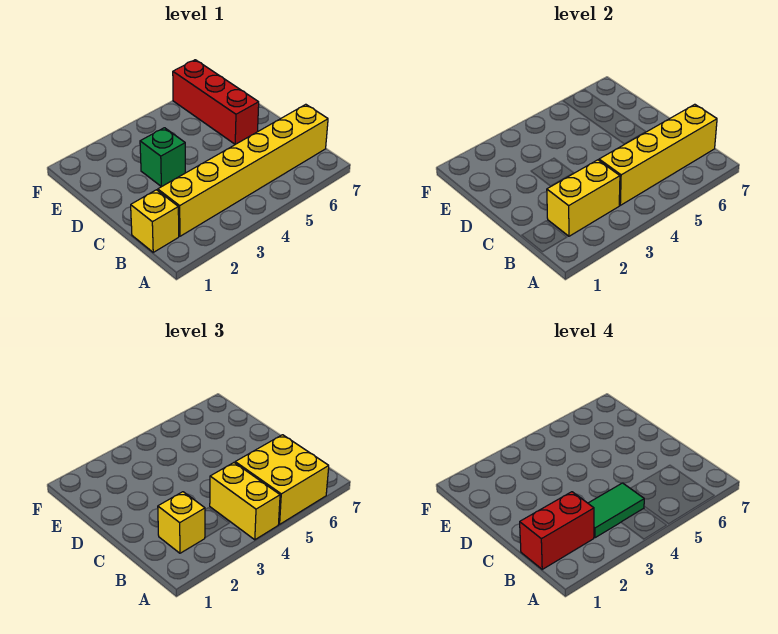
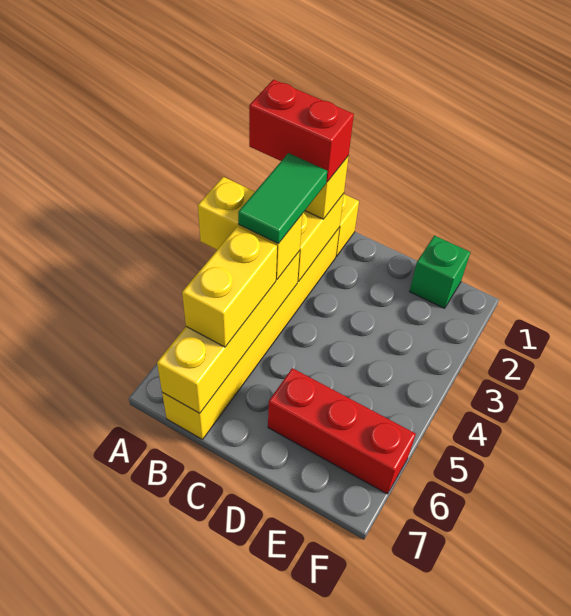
yellow 2x2 brick [235,435,329,524] -> yellow 1x2 brick [182,226,277,347]
red 1x2 brick [520,492,594,569] -> red 1x2 brick turned to [249,80,354,182]
green 1x1 brick [140,128,185,187] -> green 1x1 brick moved to [410,236,470,308]

